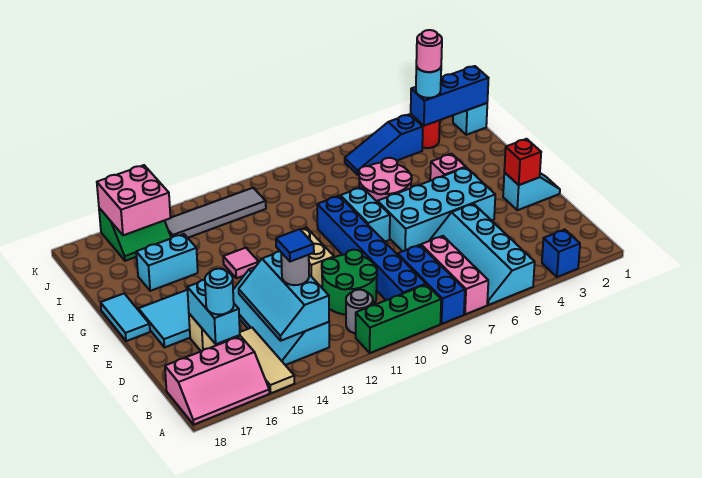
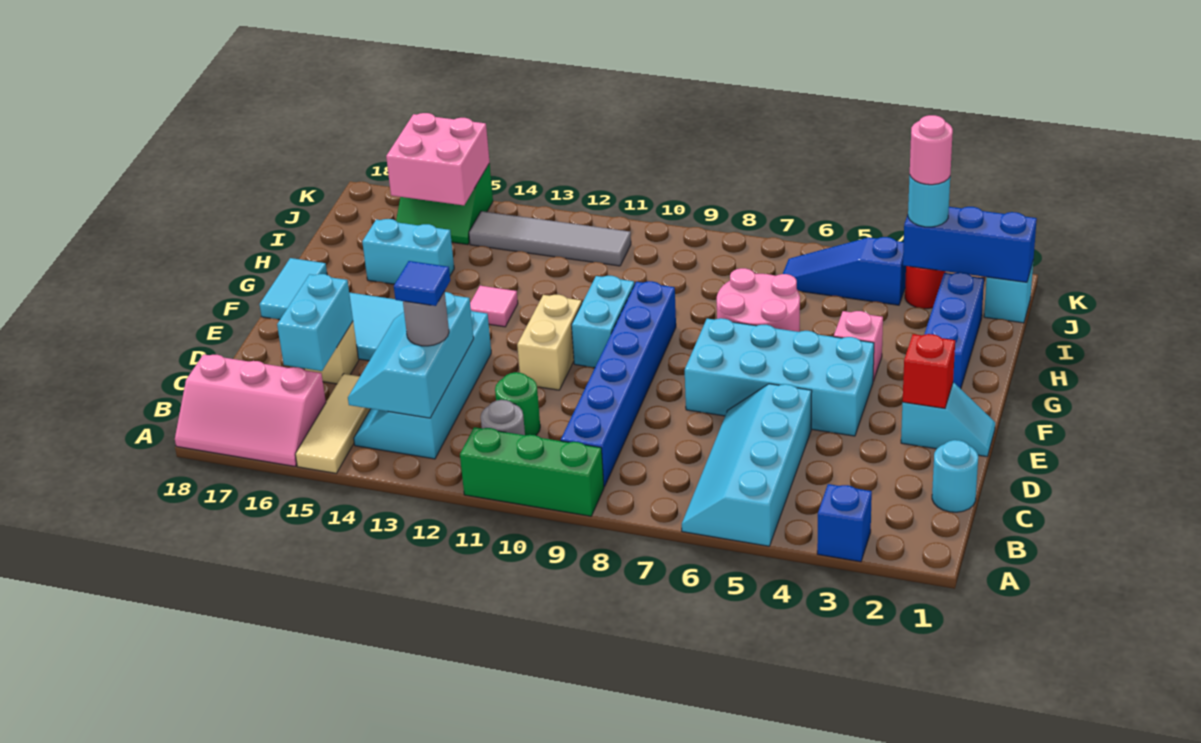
pink 1x3 brick [421,236,488,314] -> none
blue 1x3 brick [398,245,465,324] -> blue 1x3 brick moved to [924,272,984,389]
green 2x2 round brick [322,250,377,314] -> green 1x1 round brick [495,372,540,435]
cyan 1x1 round brick [205,269,234,315] -> cyan 1x1 round brick moved to [932,440,978,512]
cyan 1x2 brick [340,187,390,242] -> cyan 1x2 brick moved to [572,276,634,368]

